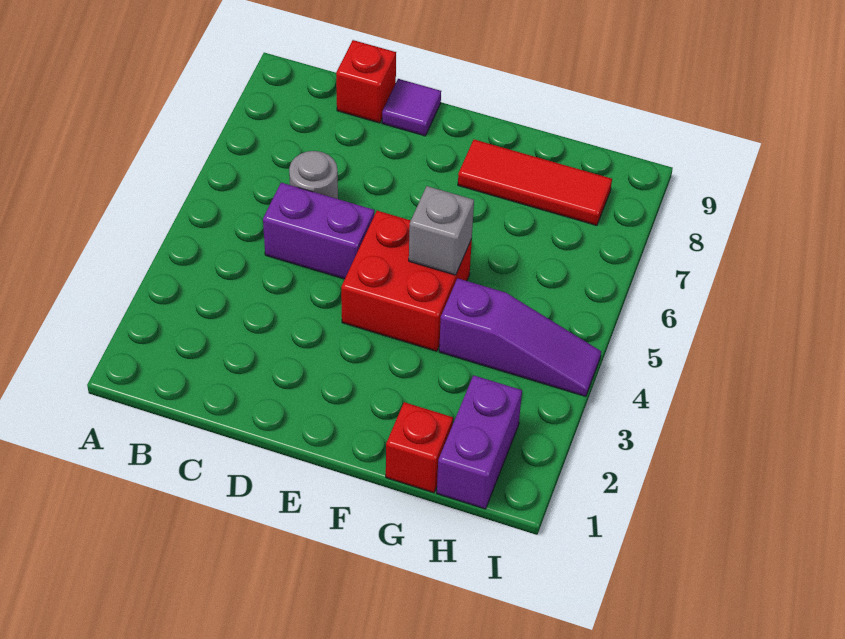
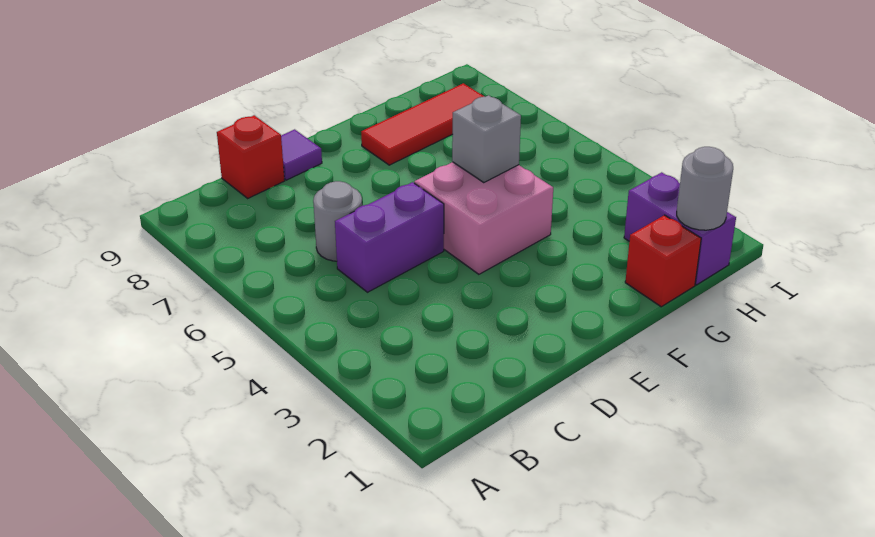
red 2x2 brick [341,211,472,351] -> pink 2x2 brick [414,162,553,274]
purple 1x3 slope [439,278,601,396] -> none
none -> grey 1x1 round brick [677,147,733,230]

